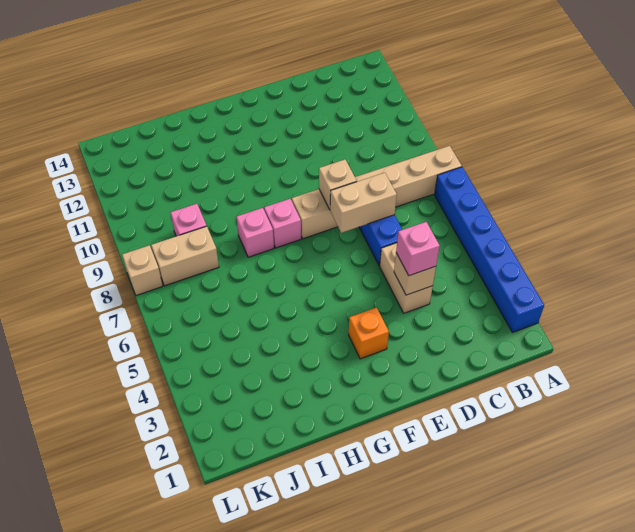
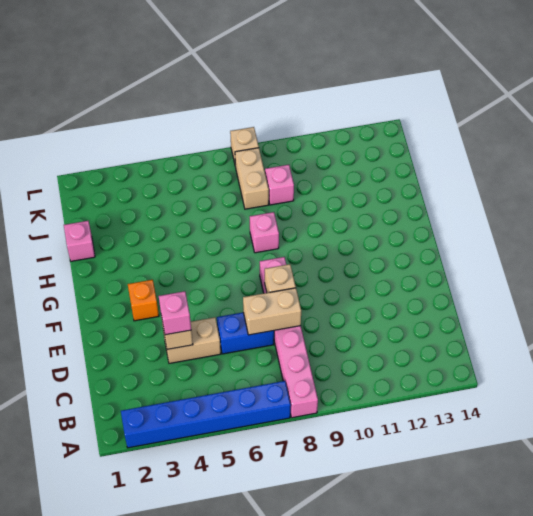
tan 1x6 brick [292,146,462,239] -> pink 1x6 brick [260,257,318,418]
tan 1x2 brick [330,173,397,233] -> tan 1x2 brick turned to [243,288,301,335]
pink 1x1 brick [264,199,301,248] -> pink 1x1 brick moved to [64,221,95,261]

